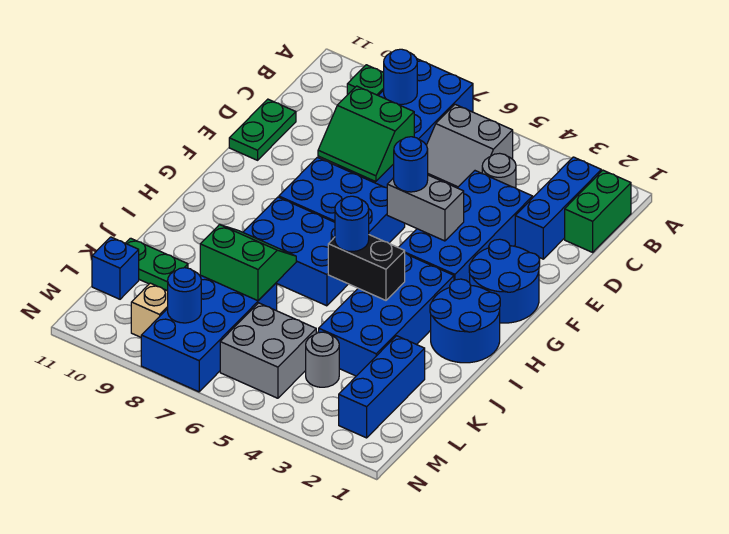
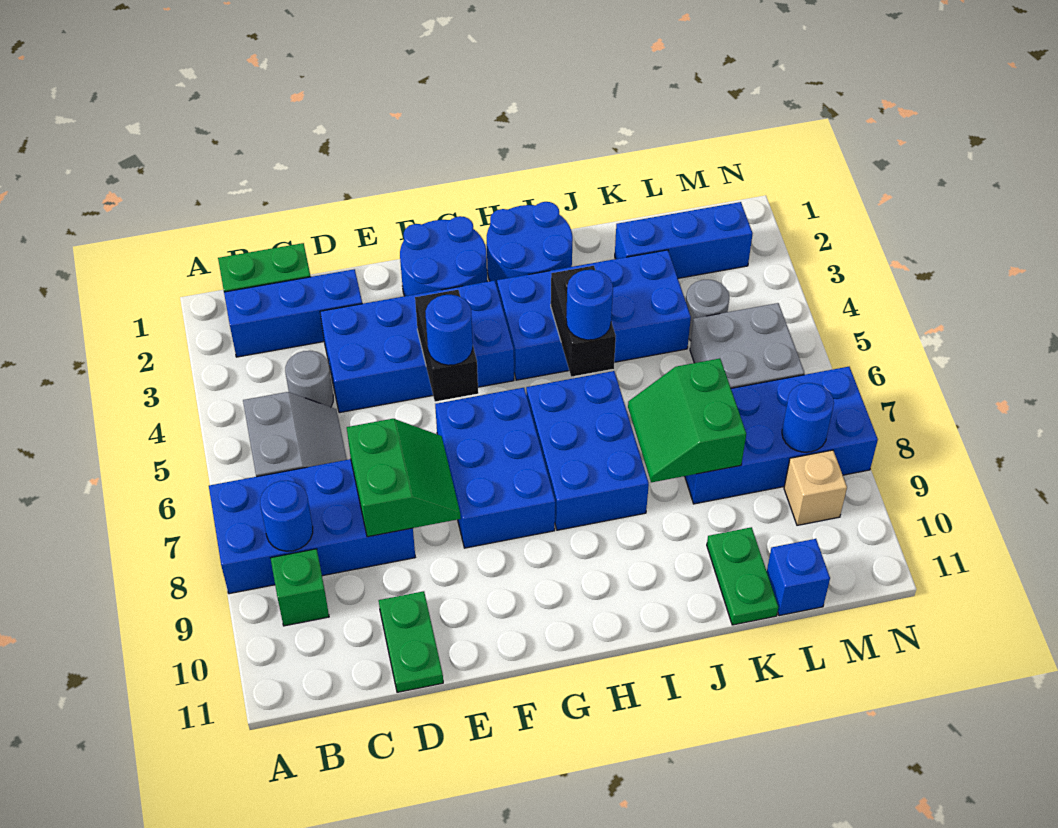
green 1x2 plate [229,99,296,160] -> green 1x2 plate turned to [379,591,443,692]
grey 1x2 brick [387,175,464,241] -> black 1x2 brick [415,290,478,402]

